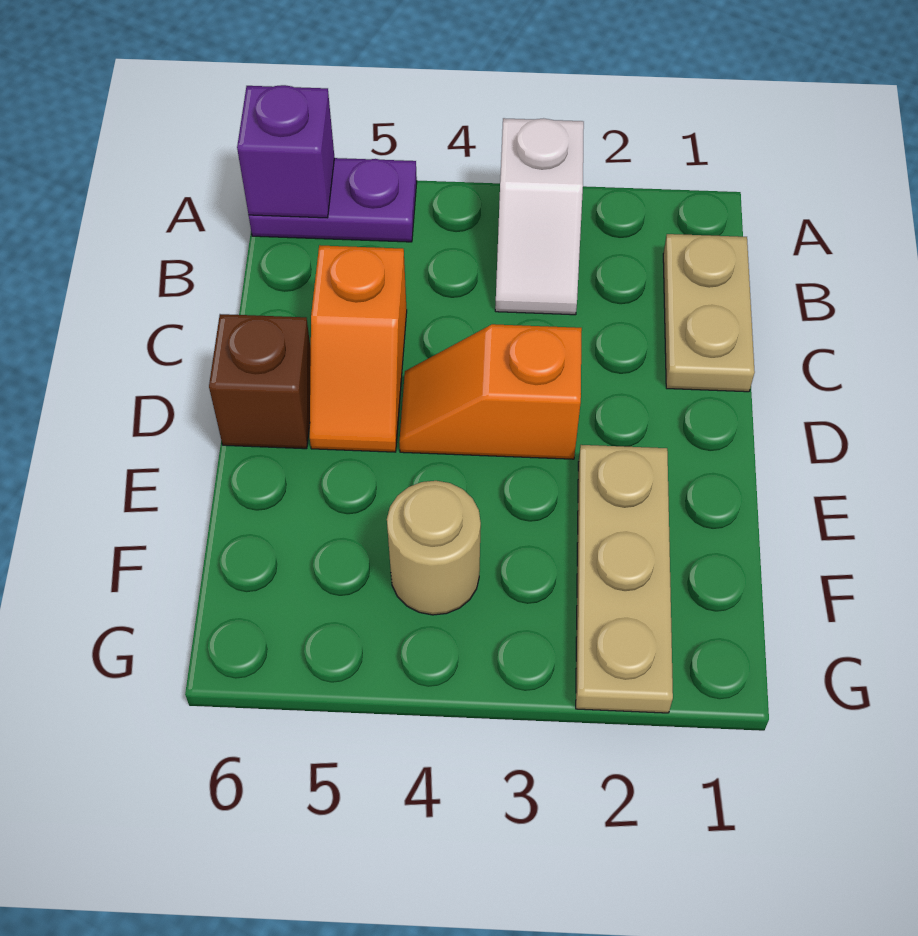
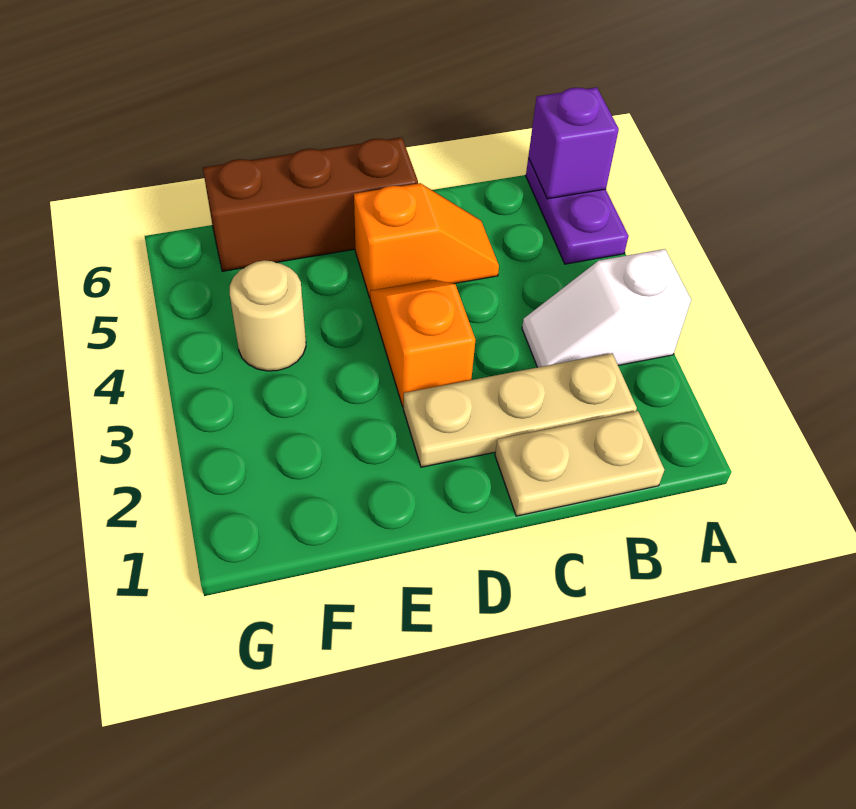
orange 1x2 slope [310,245,407,452] -> orange 1x2 slope turned to [354,183,499,298]
brown 1x1 brick [209,314,311,449] -> brown 1x3 brick [203,137,418,271]
tan 1x3 plate [576,445,673,713] -> tan 1x3 plate moved to [403,353,637,467]

